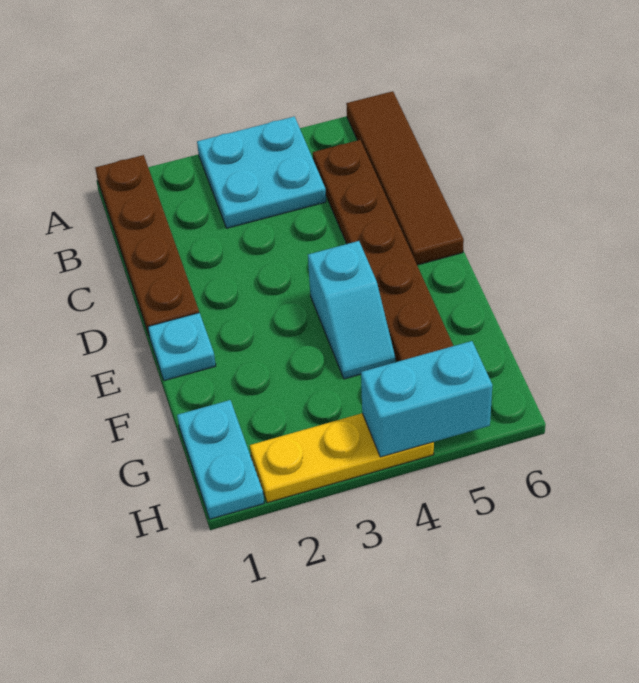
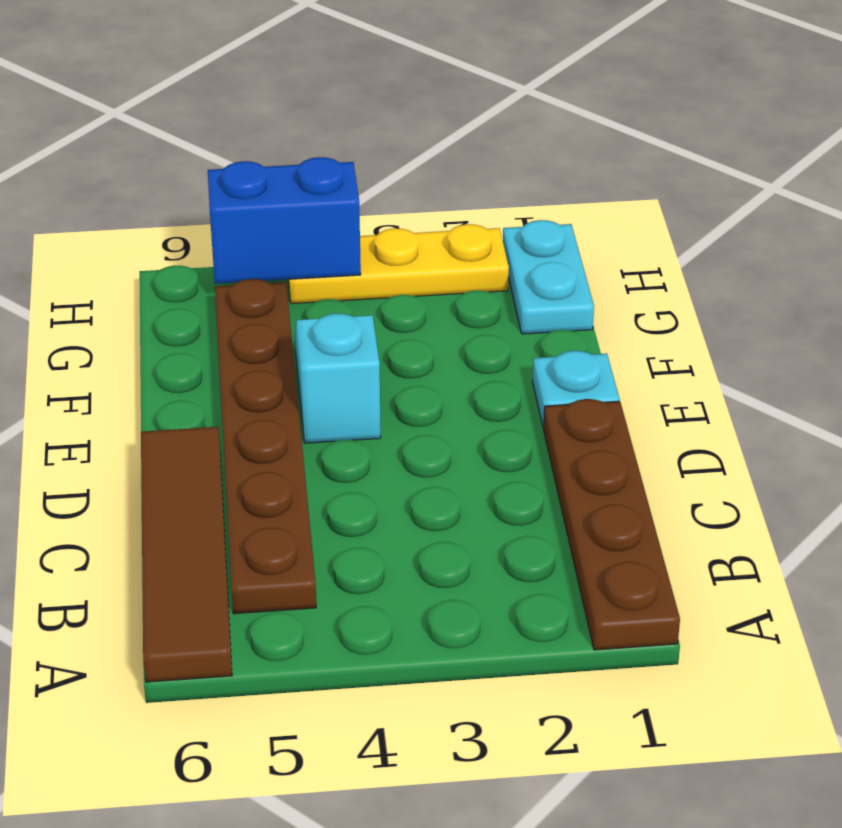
cyan 2x2 plate [197,116,326,228] -> none
cyan 1x2 brick [361,341,492,457] -> blue 1x2 brick [208,157,361,284]

